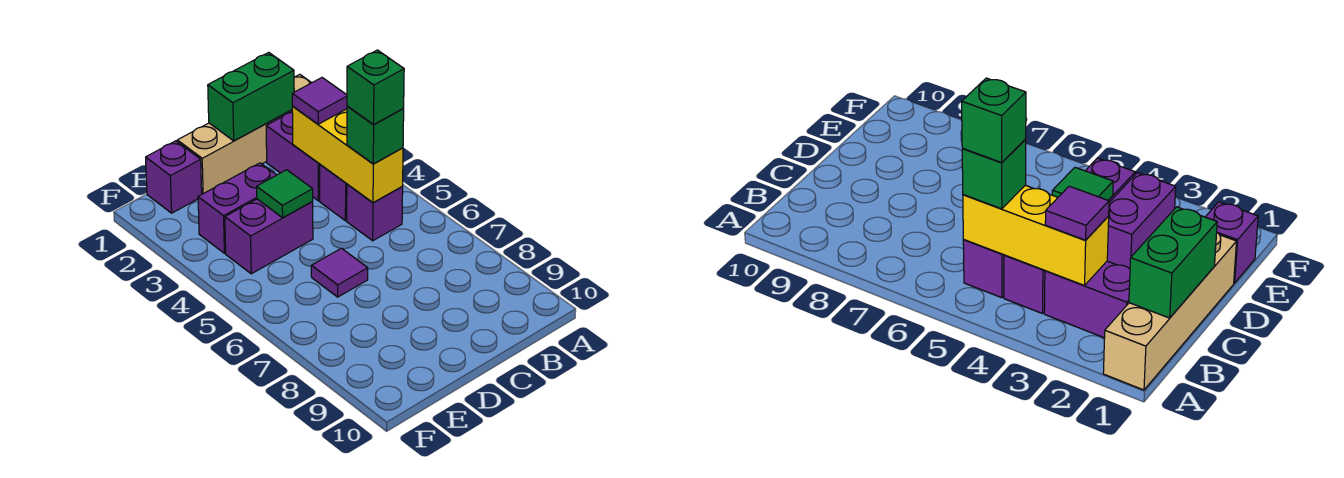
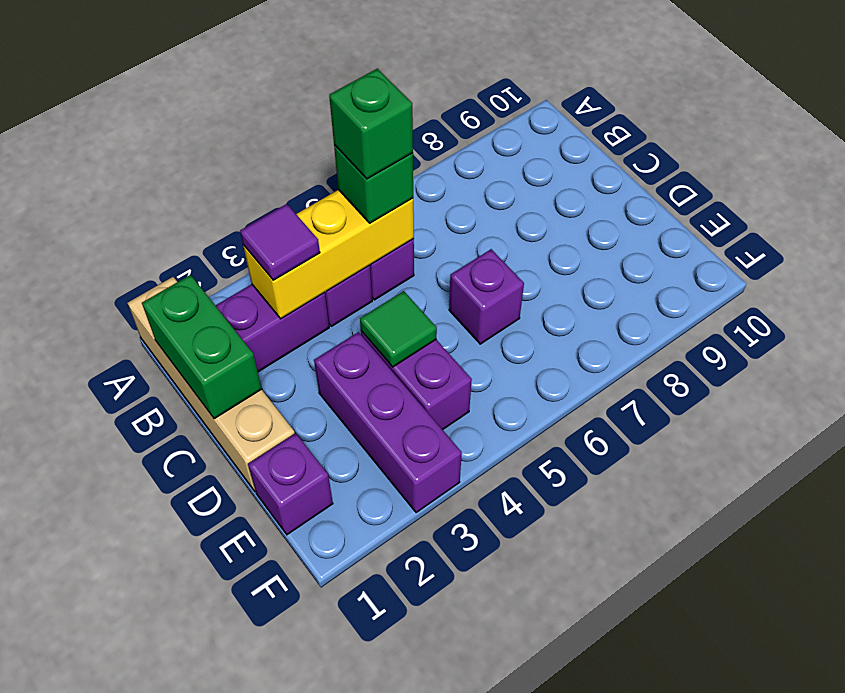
purple 1x2 brick [198,163,276,253] -> purple 1x3 brick [314,332,462,513]
purple 1x1 tile [311,248,368,297] -> purple 1x1 brick [449,249,524,344]

